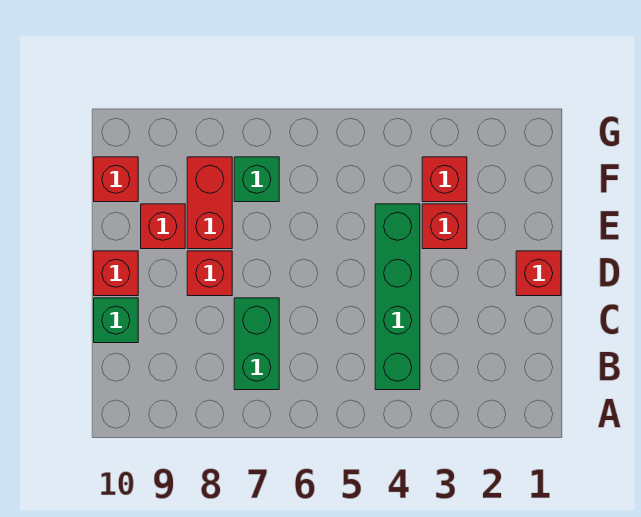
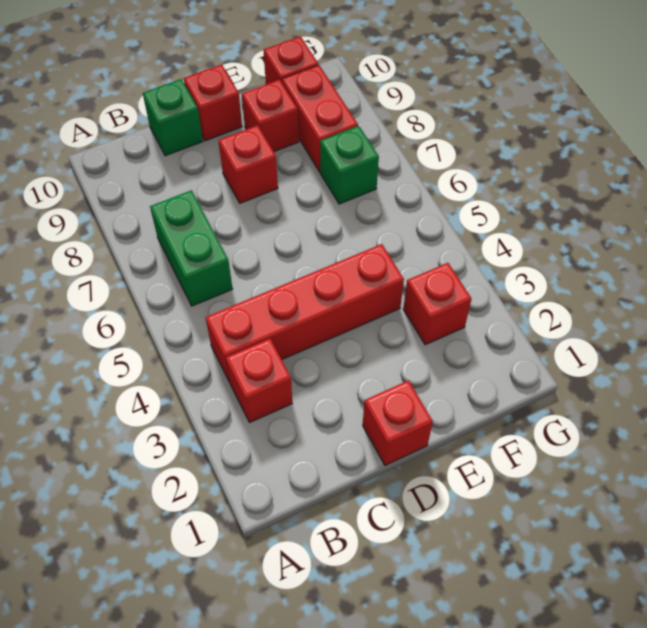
green 1x4 brick [375,204,420,390] -> red 1x4 brick [206,244,404,382]
green 1x2 brick [234,298,279,390] -> green 1x2 brick turned to [150,190,233,306]
red 1x1 brick [422,204,467,249] -> red 1x1 brick moved to [226,339,292,423]
red 1x2 brick [187,157,232,249] -> red 1x2 brick turned to [282,65,358,172]

